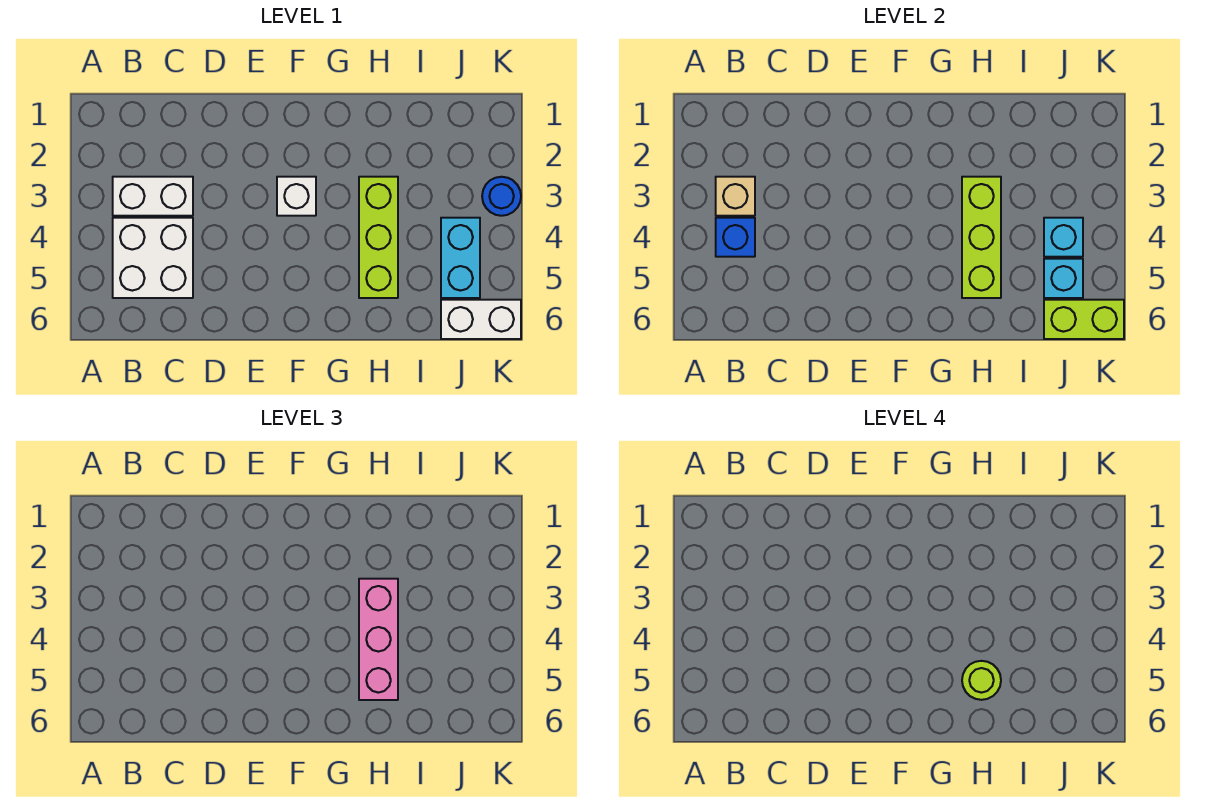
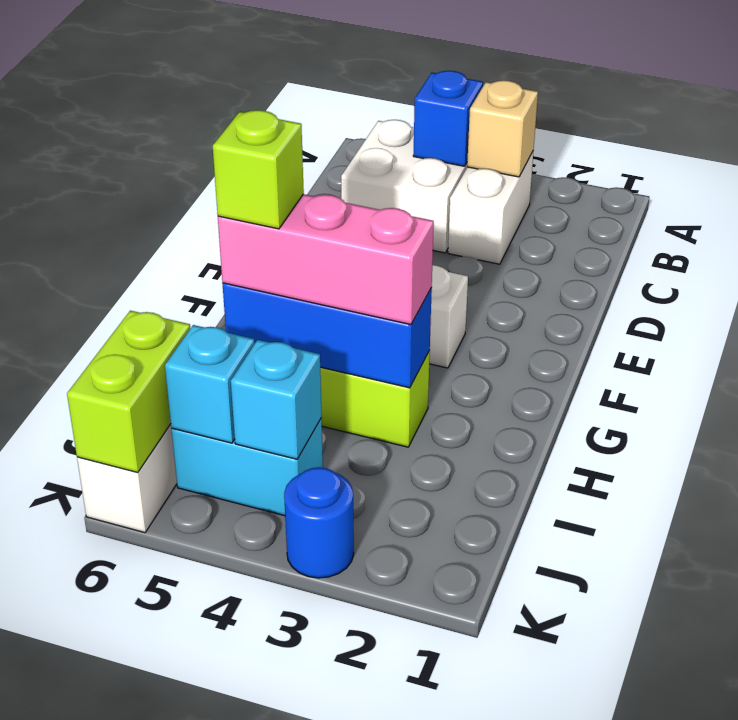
lime 1x3 brick [962,177,1001,298] -> blue 1x3 brick [223,283,432,388]
lime 1x1 round brick [962,661,1001,700] -> lime 1x1 brick [213,110,304,229]

